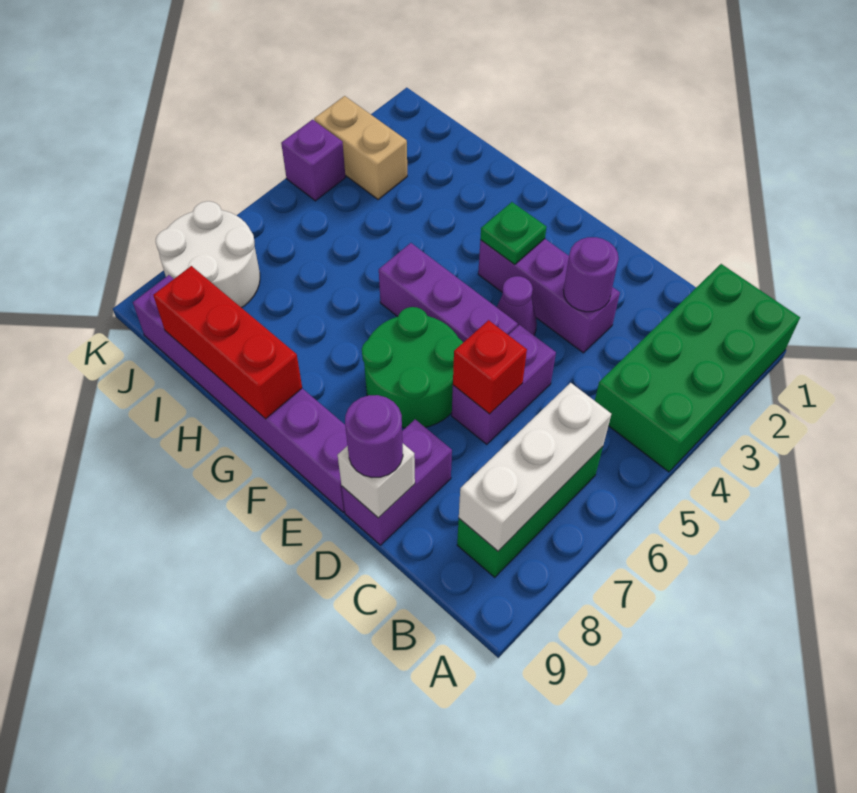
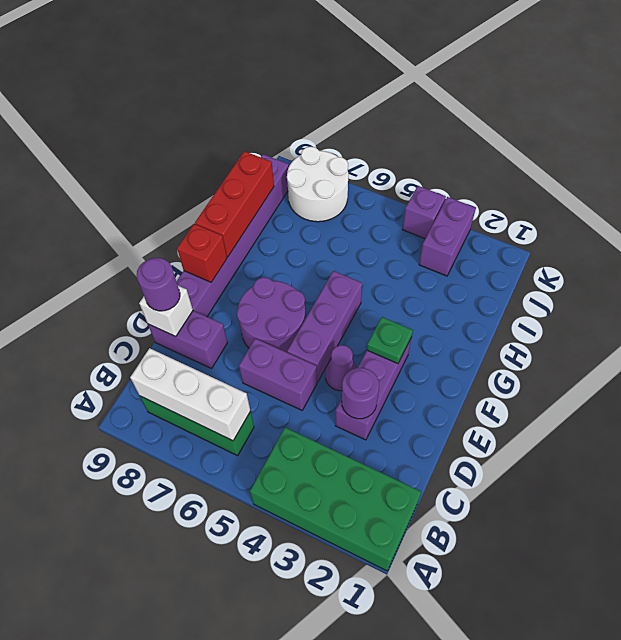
red 1x1 brick [453,320,527,414] -> red 1x1 brick moved to [177,224,227,282]
green 2x2 round brick [362,307,463,428] -> purple 2x2 round brick [237,277,306,352]
tan 1x2 brick [314,96,407,200] -> purple 1x2 brick [419,197,476,276]

